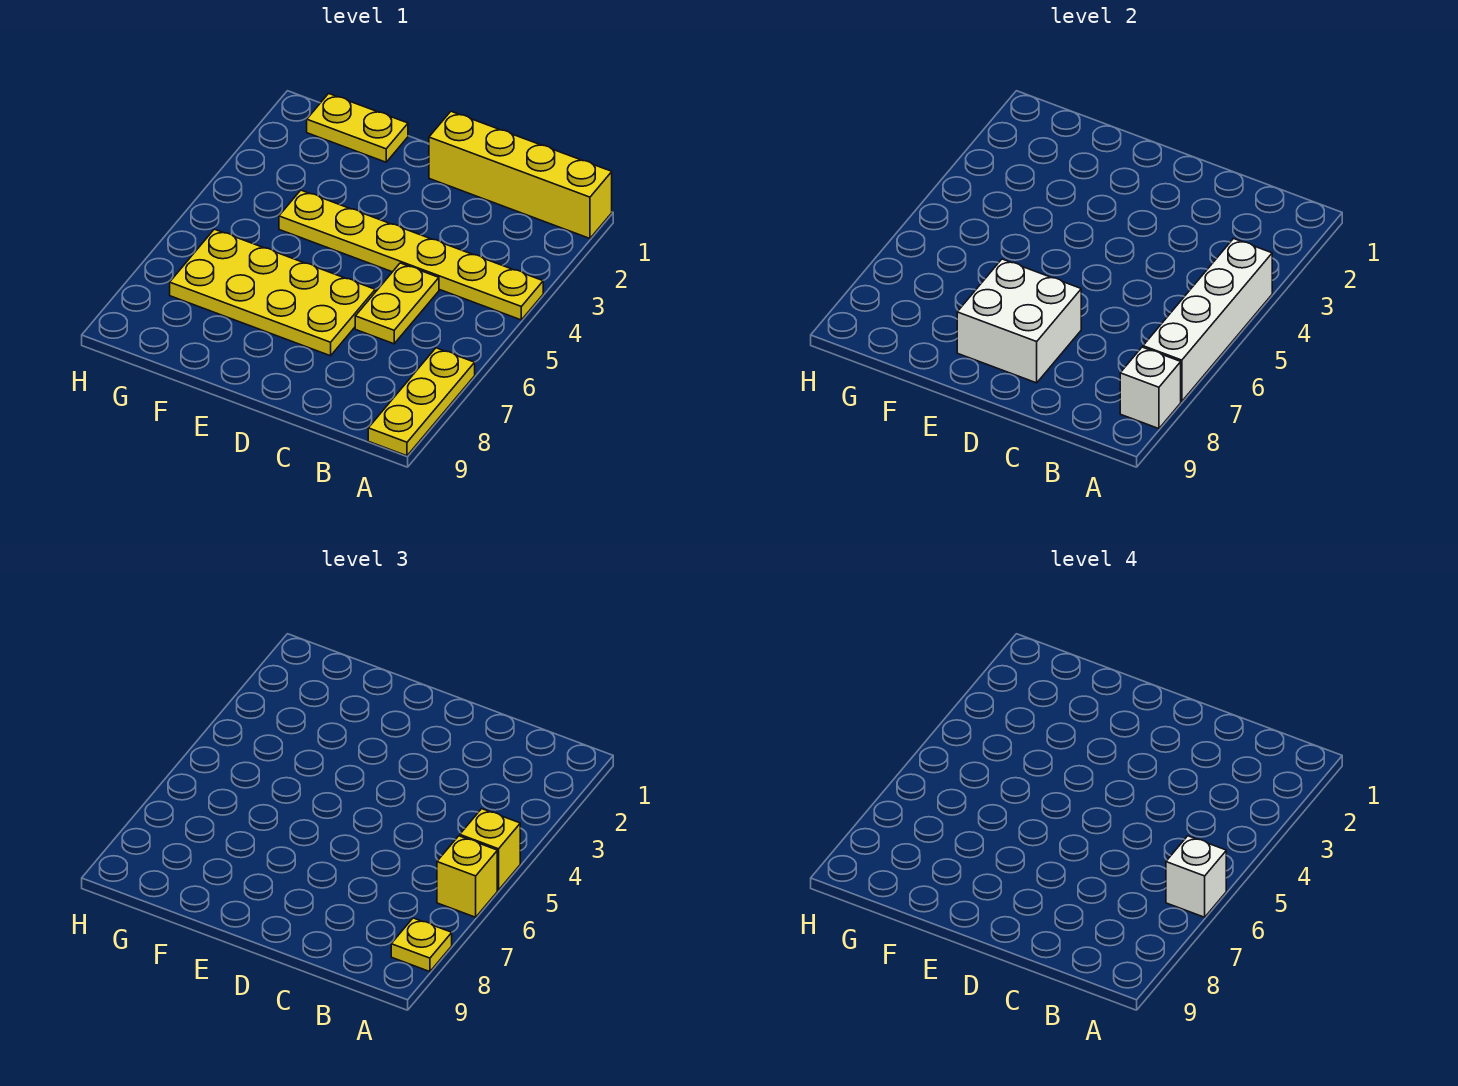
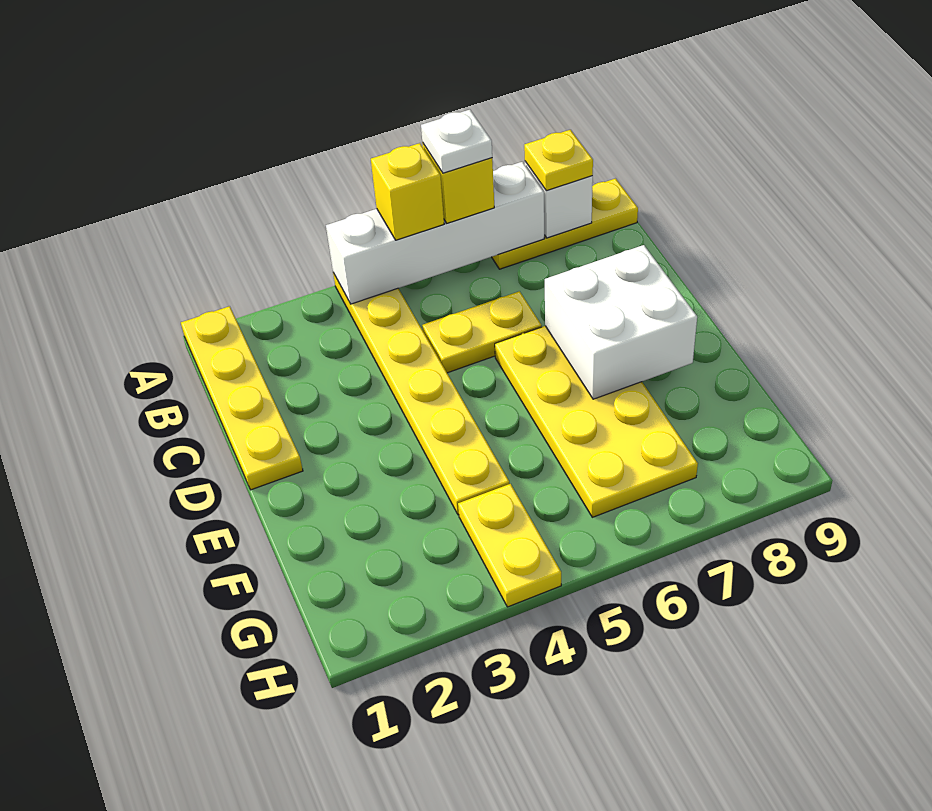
yellow 1x4 brick [429,111,612,238] -> yellow 1x4 plate [181,306,303,490]
white 1x1 brick [1166,836,1226,917] -> white 1x1 plate [421,110,492,173]
yellow 1x2 plate [307,93,408,162] -> yellow 1x2 plate moved to [458,484,561,607]

